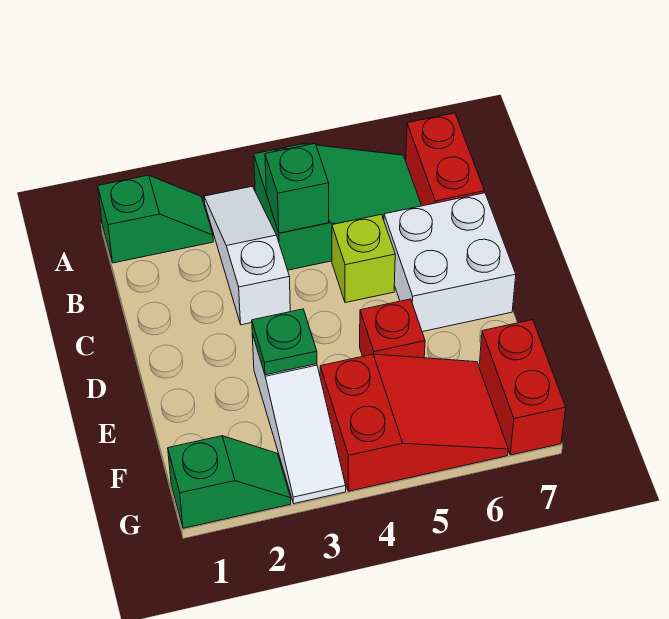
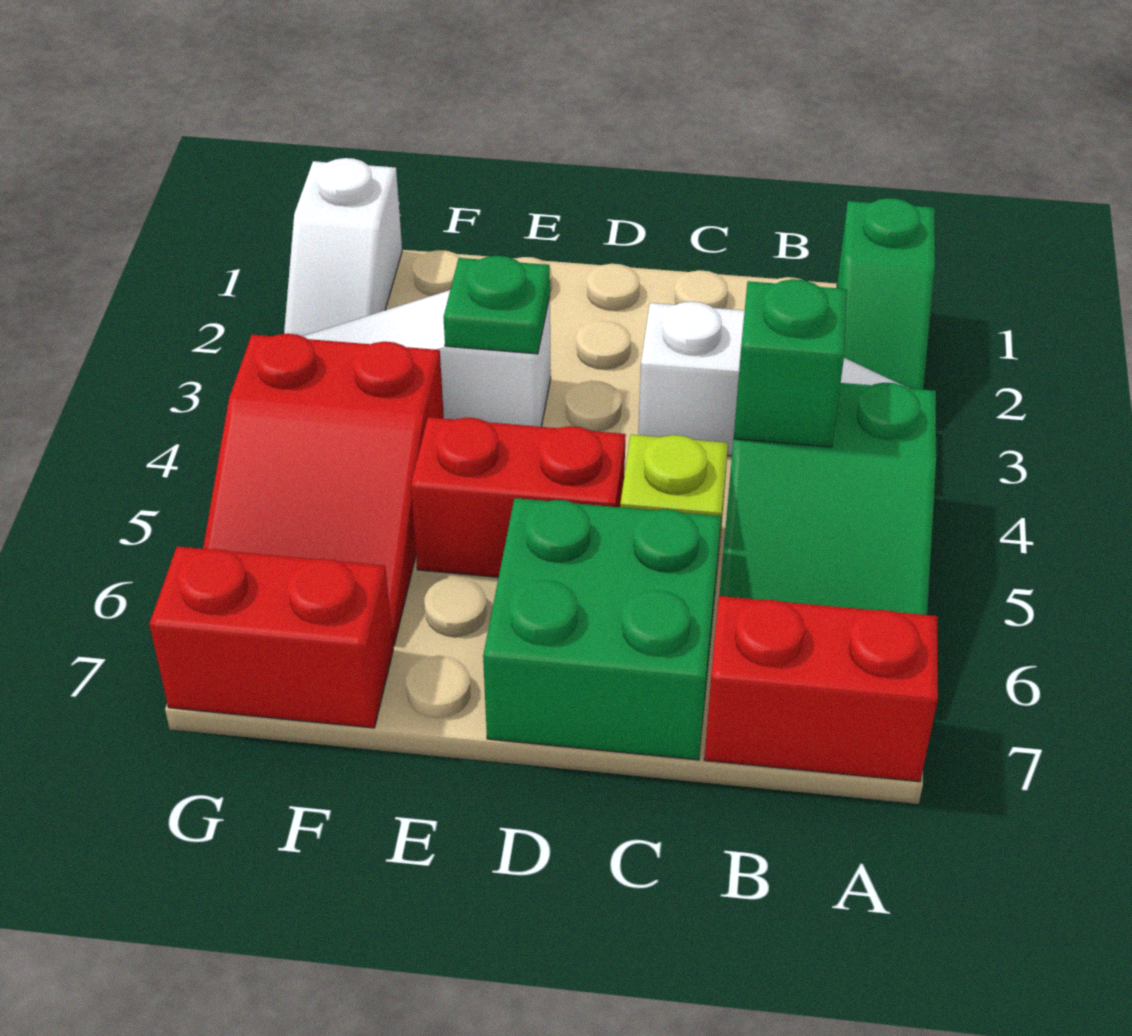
white 2x2 brick [384,193,516,332] -> green 2x2 brick [483,498,721,760]
red 1x1 brick [360,299,425,358] -> red 1x2 brick [411,417,626,577]
green 1x2 slope [168,436,291,528] -> white 1x2 slope [284,158,402,336]

